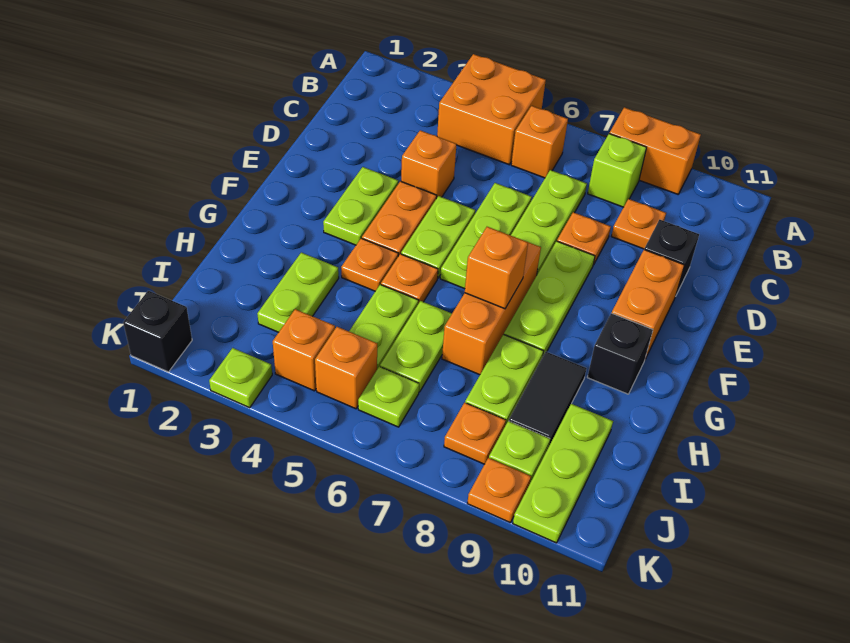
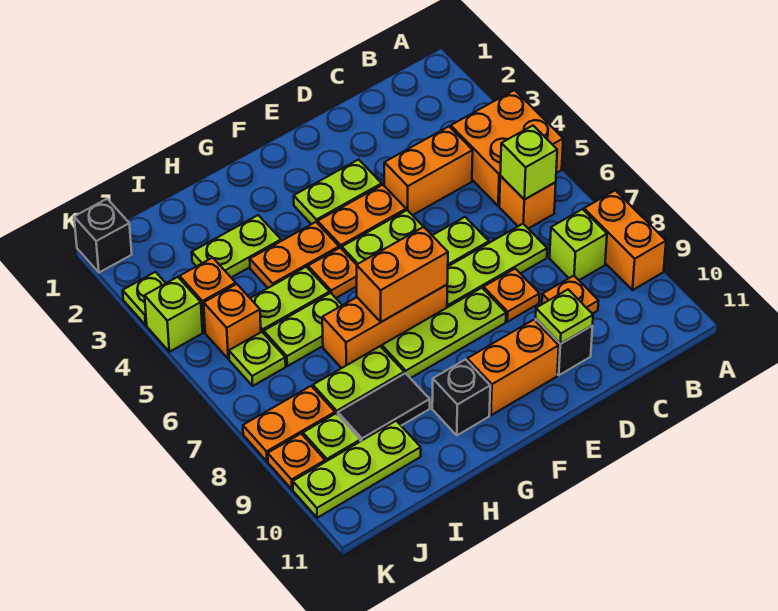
none -> lime 1x1 brick [500,126,557,200]
orange 1x1 brick [401,130,456,199] -> orange 1x2 brick [384,127,473,215]
none -> lime 1x1 plate [536,290,593,344]
orange 1x1 plate [341,238,398,291] -> orange 1x2 plate [250,222,339,288]
orange 1x1 brick [465,227,528,309] -> orange 1x2 brick [357,227,448,322]
orange 1x1 plate [444,403,506,464] -> orange 1x2 plate [243,386,335,461]
none -> lime 1x1 brick [145,277,202,352]

